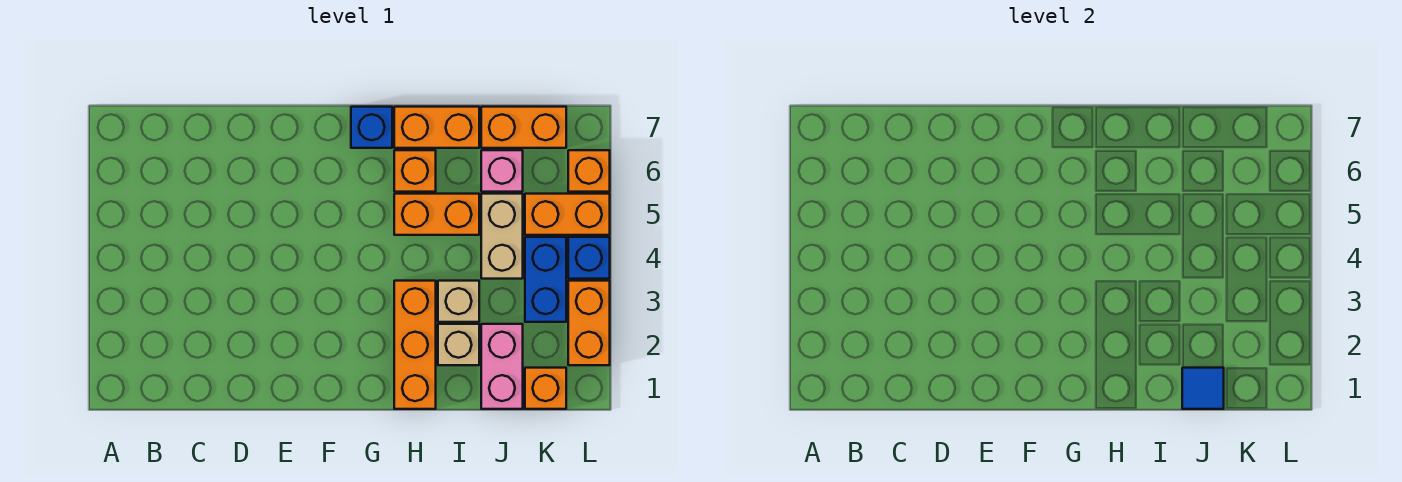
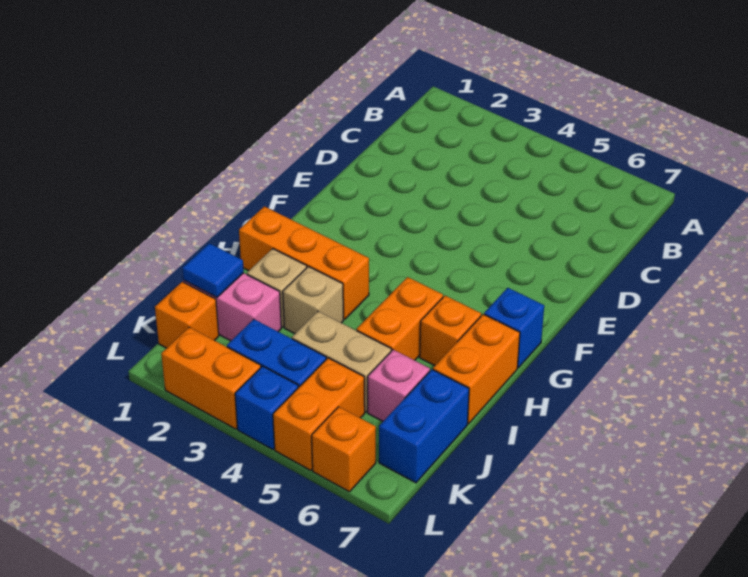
orange 1x2 brick [481,107,566,148] -> blue 1x2 brick [379,370,469,483]

